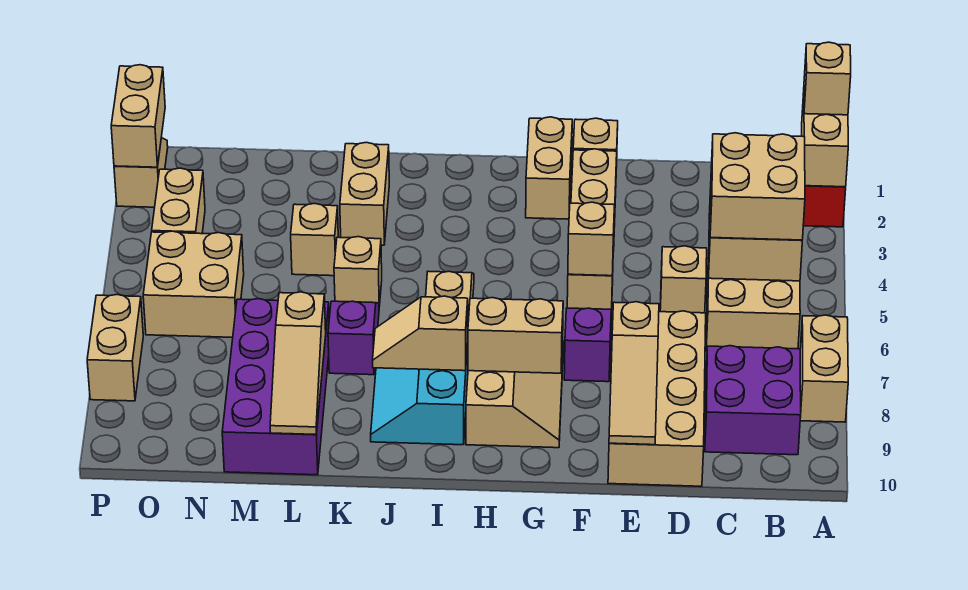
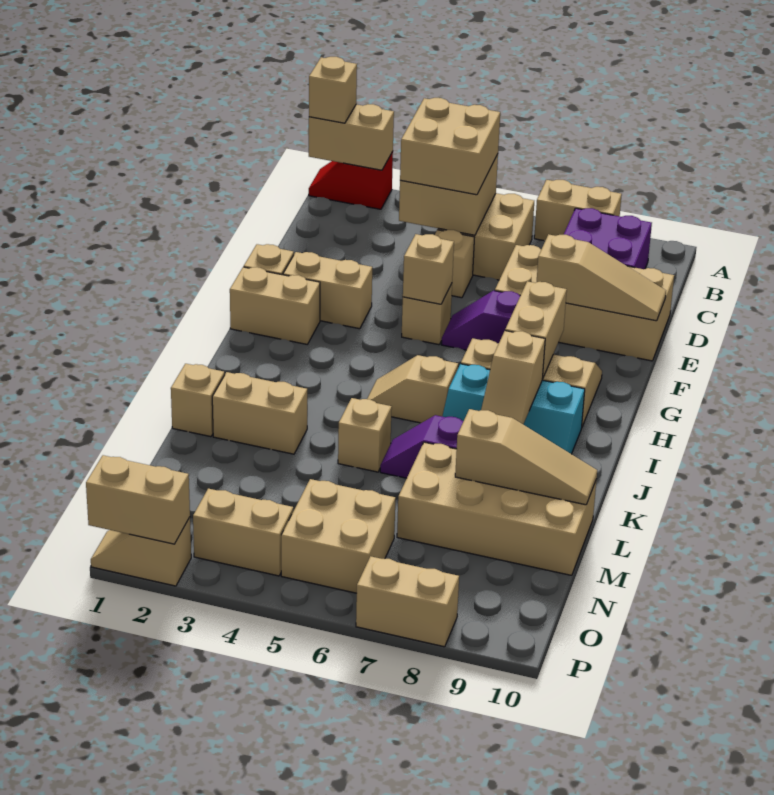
tan 1x1 brick [291,203,338,276] -> tan 1x1 brick moved to [171,364,224,437]
purple 2x4 brick [222,299,329,475] -> tan 2x4 brick [397,442,597,575]

